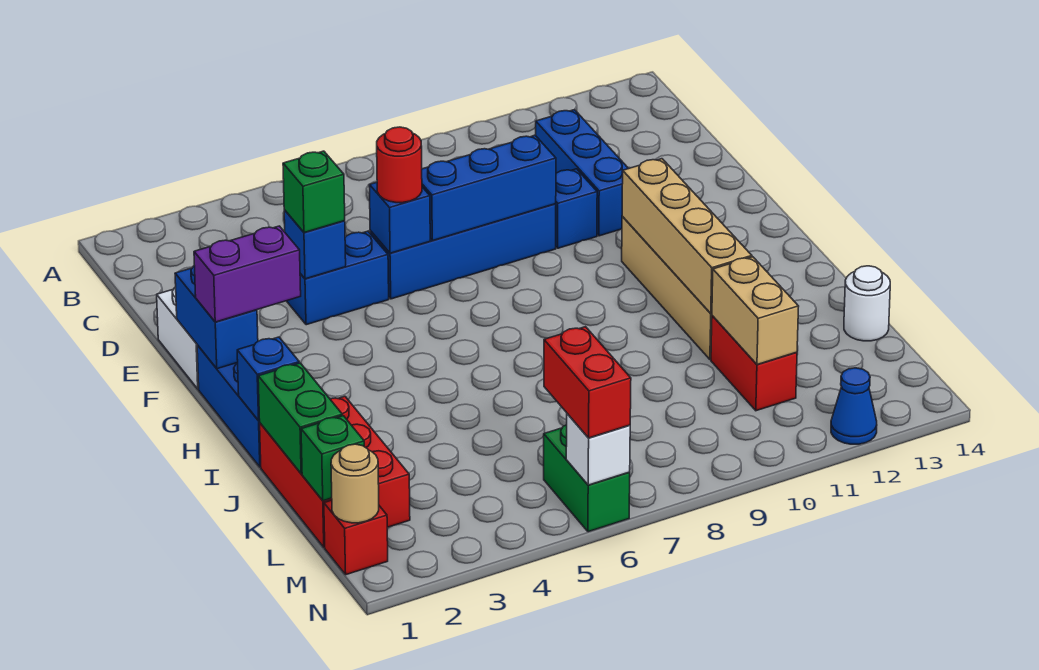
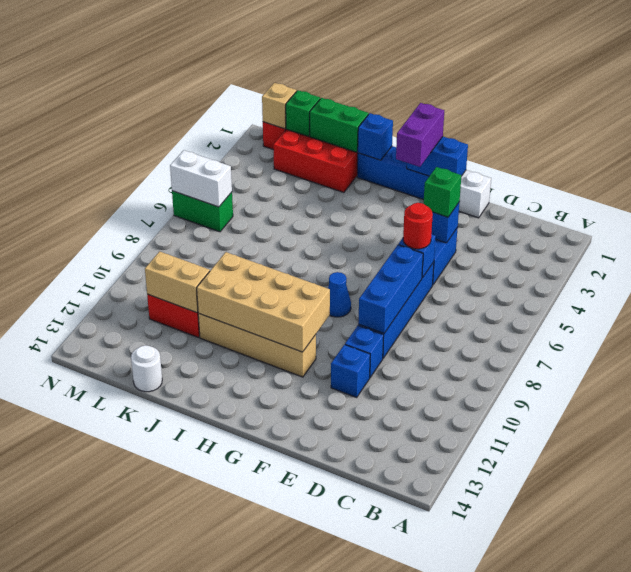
blue 1x3 brick [536,110,629,236] -> blue 1x1 brick [331,345,370,397]
tan 1x4 brick [622,159,752,314] -> tan 2x4 brick [197,252,330,352]
tan 1x1 round brick [331,444,379,523] -> tan 1x1 brick [262,83,297,129]
red 1x2 brick [544,327,631,438] -> none
white 1x1 brick [566,414,630,485] -> white 1x2 brick [170,150,232,207]
blue 1x1 cone [831,368,877,444] -> blue 1x1 cone moved to [328,272,351,317]

